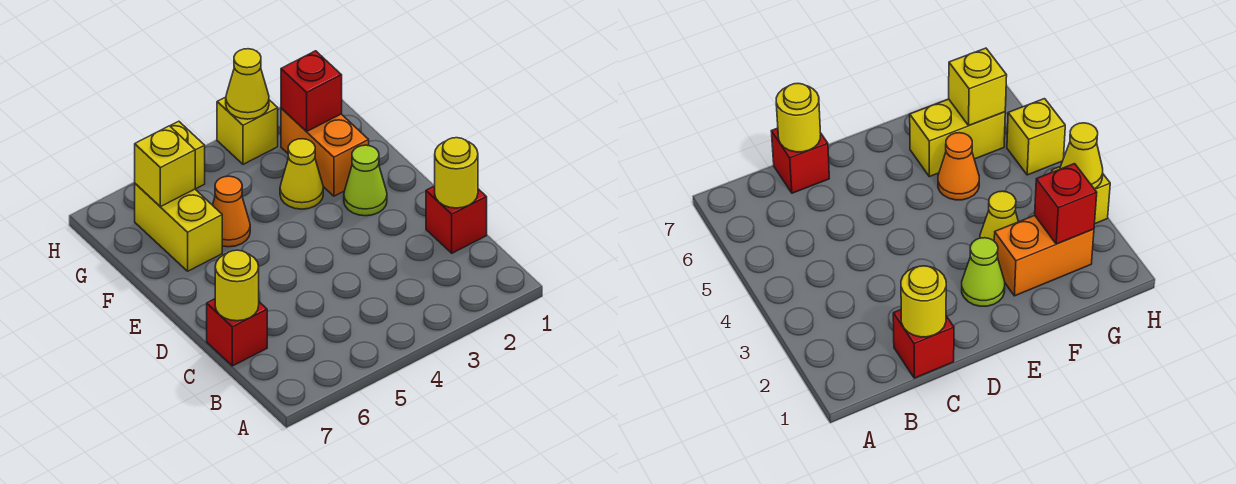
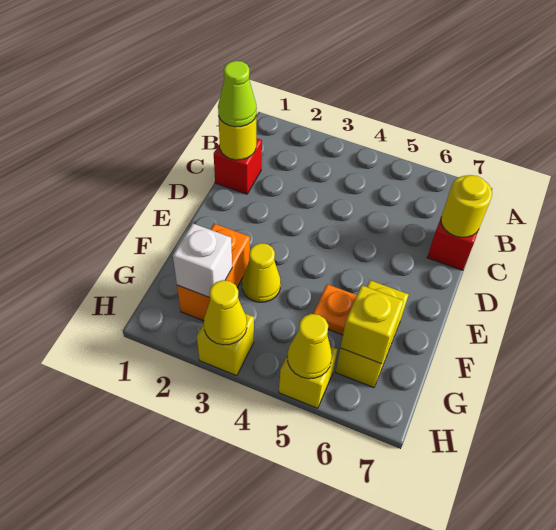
lime 1x1 cone [344,145,387,216] -> lime 1x1 cone moved to [218,61,257,127]
orange 1x1 cone [213,176,250,247] -> orange 1x1 plate [313,284,357,335]
red 1x1 brick [281,51,342,132] -> white 1x1 brick [173,223,232,297]
none -> yellow 1x1 cone [287,314,332,379]

